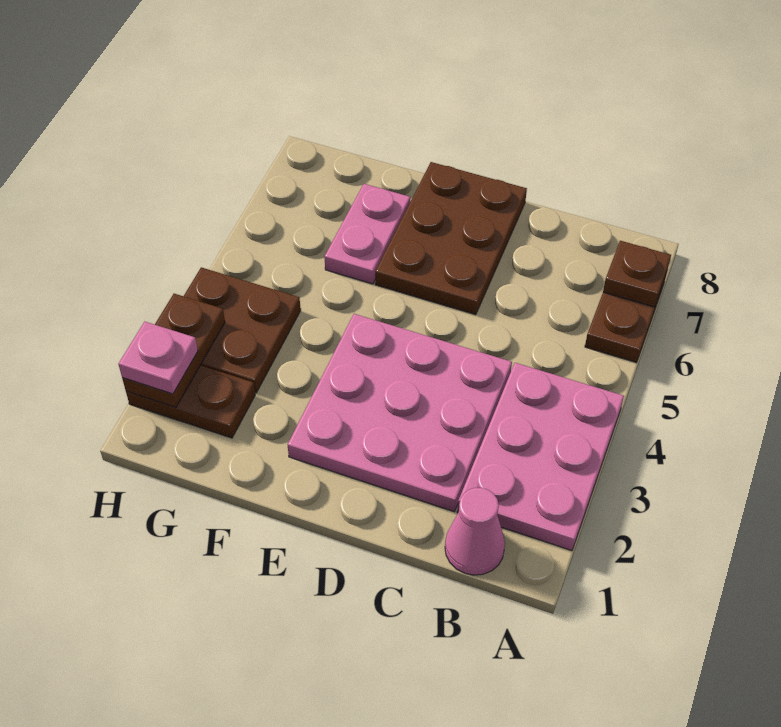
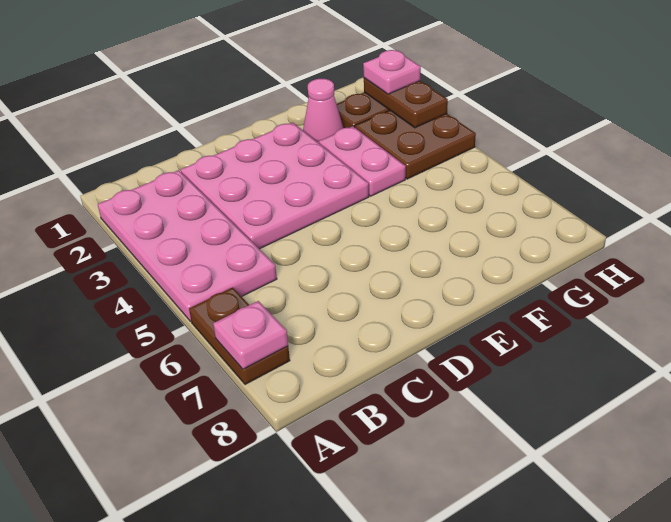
pink 2x3 plate [457,363,624,551] -> pink 2x4 plate [98,170,277,322]
brown 1x1 plate [603,241,671,307] -> pink 1x1 plate [213,301,288,369]
pink 1x1 cone [445,488,505,575] -> pink 1x1 cone moved to [303,79,343,143]
brown 2x3 plate [375,162,527,315] -> none
pink 1x2 plate [324,184,410,284] -> pink 1x2 plate moved to [319,126,406,196]

